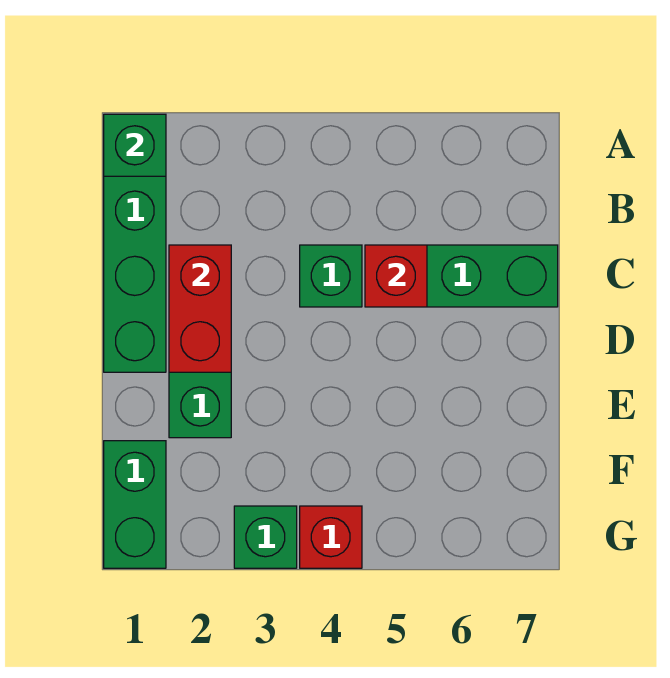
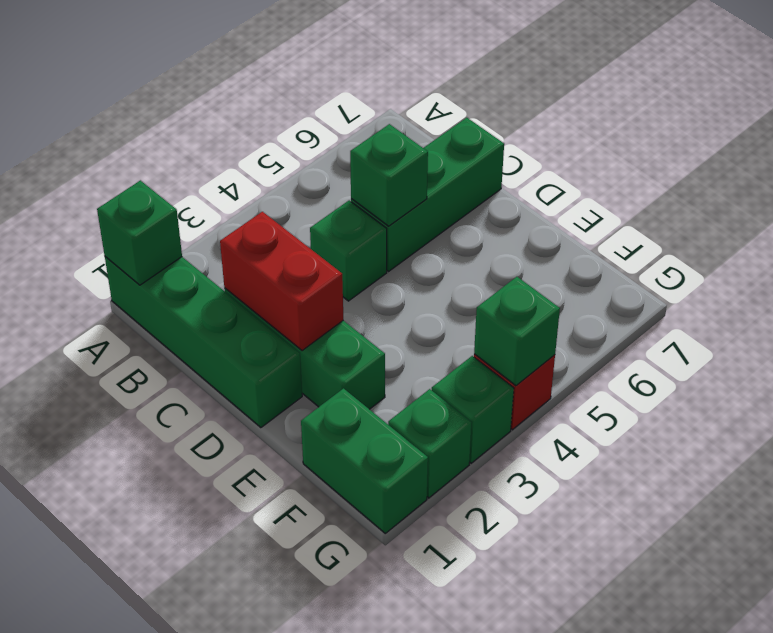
red 1x1 brick [365,245,427,307] -> green 1x1 brick [350,124,428,226]
none -> green 1x1 brick [388,389,472,498]
none -> green 1x1 brick [474,277,560,386]

